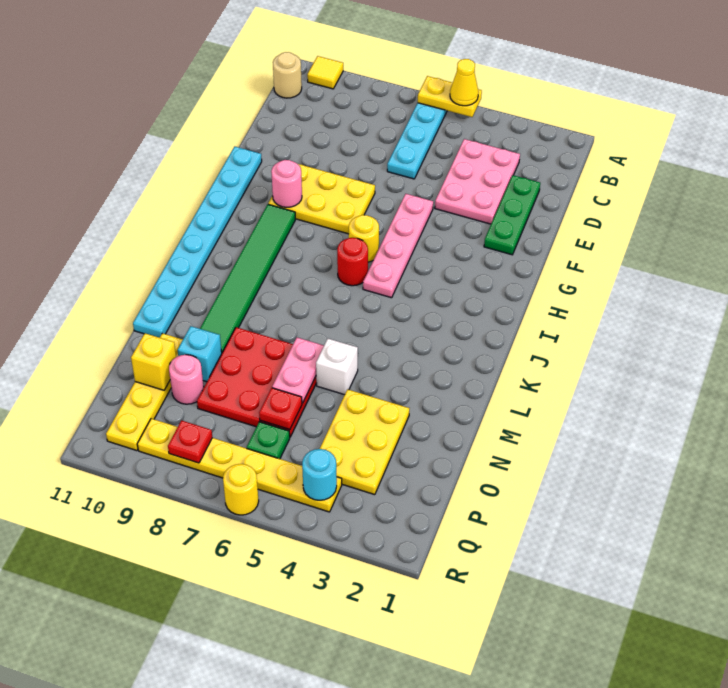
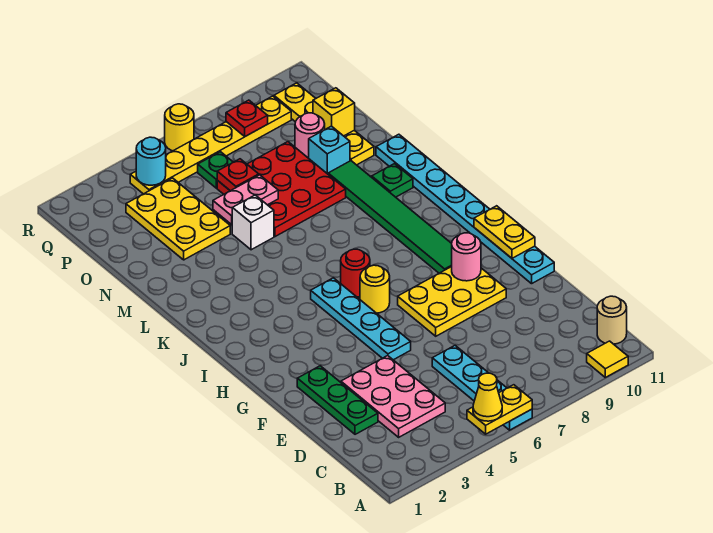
pink 1x4 plate [363,194,433,298] -> cyan 1x4 plate [311,278,411,360]
none -> yellow 1x2 plate [474,206,535,258]
none -> green 1x1 plate [372,164,413,197]
pink 1x2 plate [272,338,324,403] -> pink 1x2 plate turned to [213,175,278,224]

